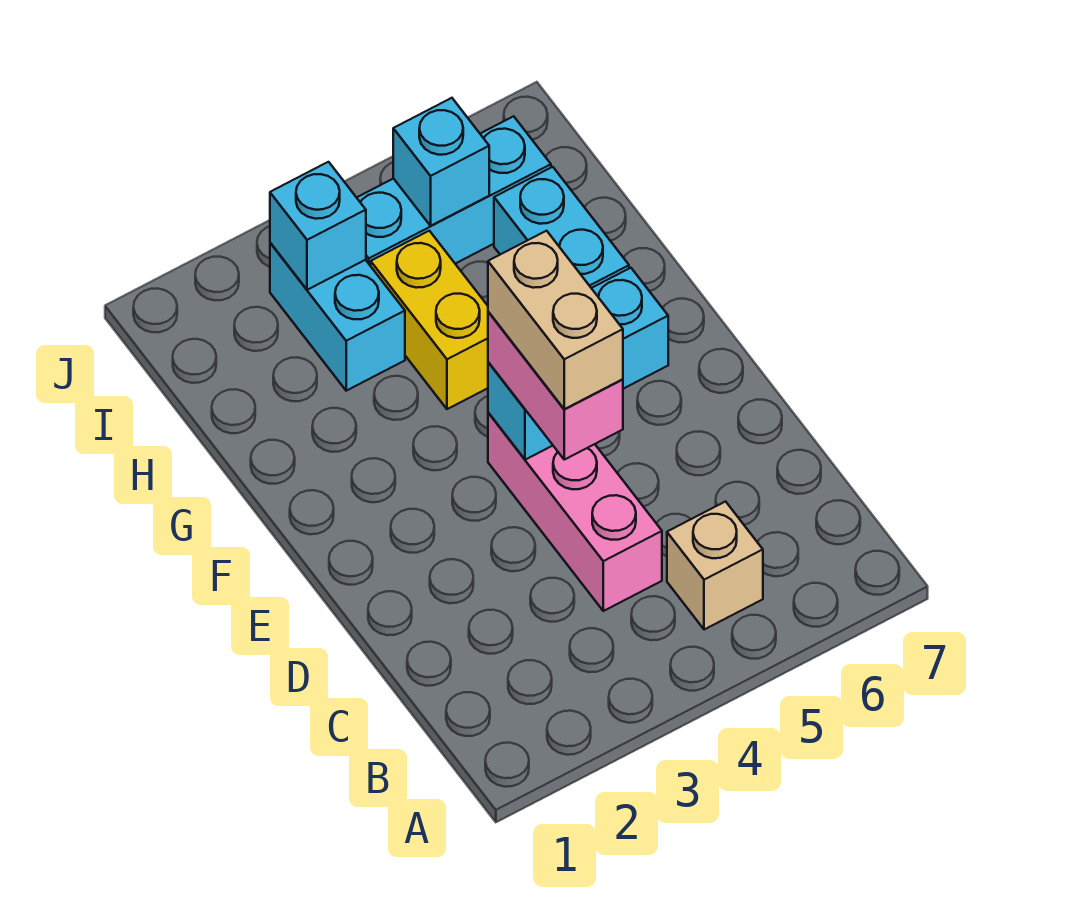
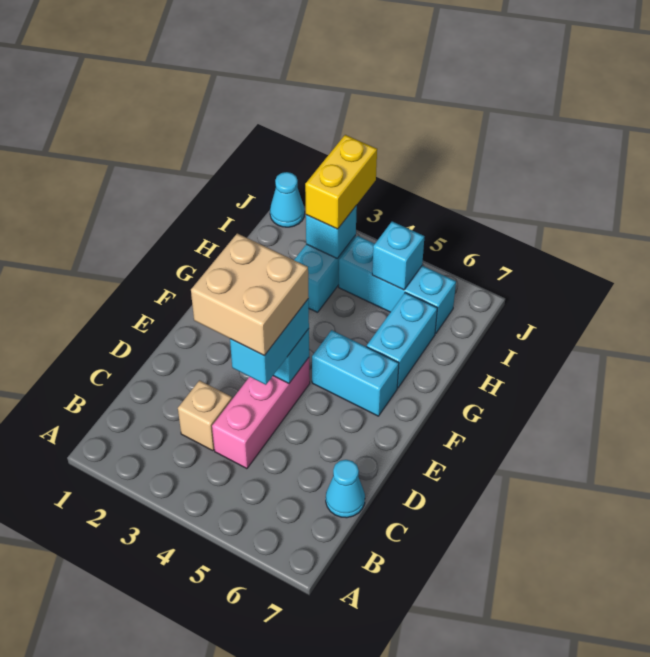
tan 1x1 brick [667,502,763,630] -> tan 1x1 brick moved to [178,380,232,451]
none -> cyan 1x1 cone [326,460,365,518]
pink 1x2 brick [488,312,623,460] -> cyan 1x2 brick [230,299,309,385]
tan 1x2 brick [488,231,623,409] -> tan 2x2 brick [191,233,309,356]
yellow 1x2 brick [371,231,488,409] -> yellow 1x2 brick moved to [305,135,377,229]
none -> cyan 1x1 cone [270,172,305,227]

